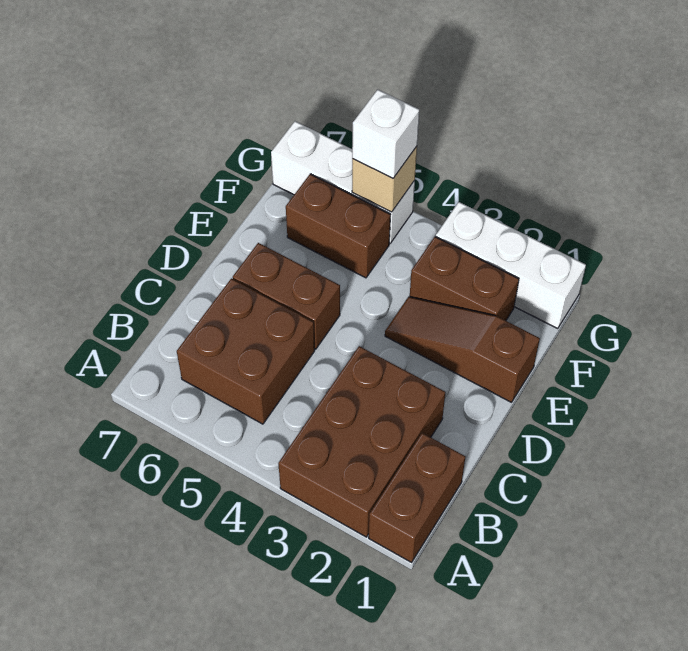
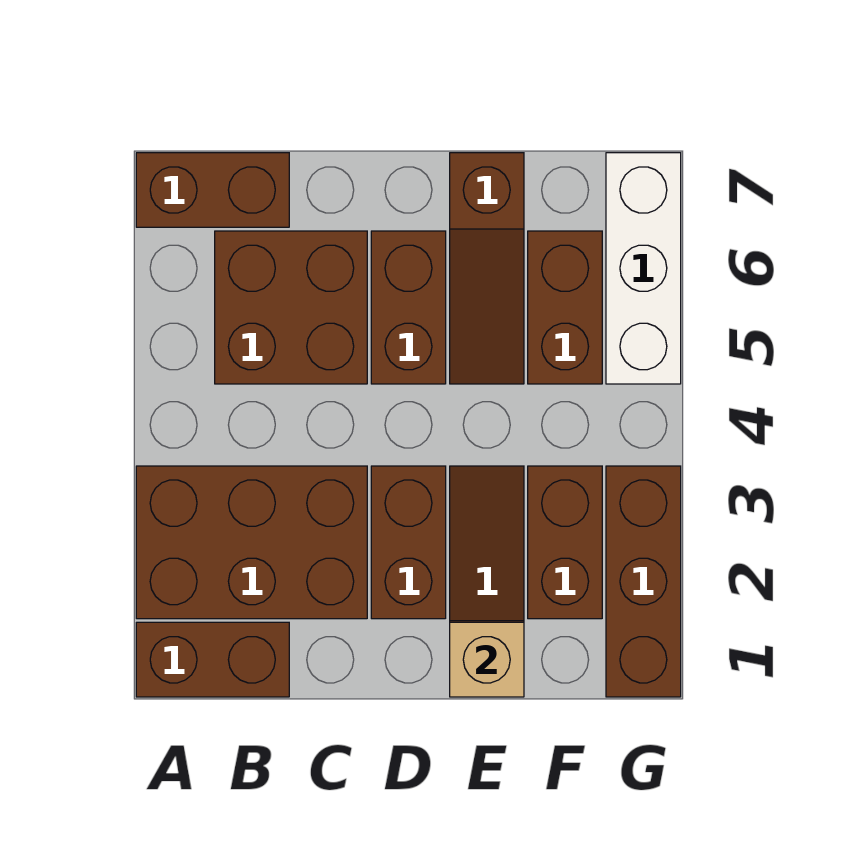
none -> brown 1x2 brick [136,153,289,227]
none -> brown 1x2 brick [371,466,446,619]
none -> brown 1x3 slope [450,153,524,384]
white 1x3 brick [436,202,586,328] -> brown 1x3 brick [606,466,681,697]
tan 1x1 brick [352,146,417,212] -> tan 1x1 brick moved to [450,622,524,697]
white 1x1 brick [352,90,419,178] -> none

